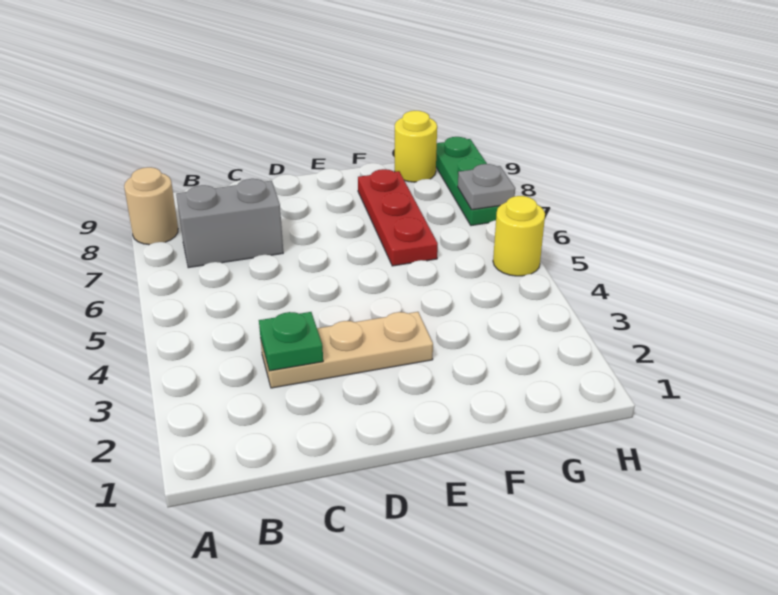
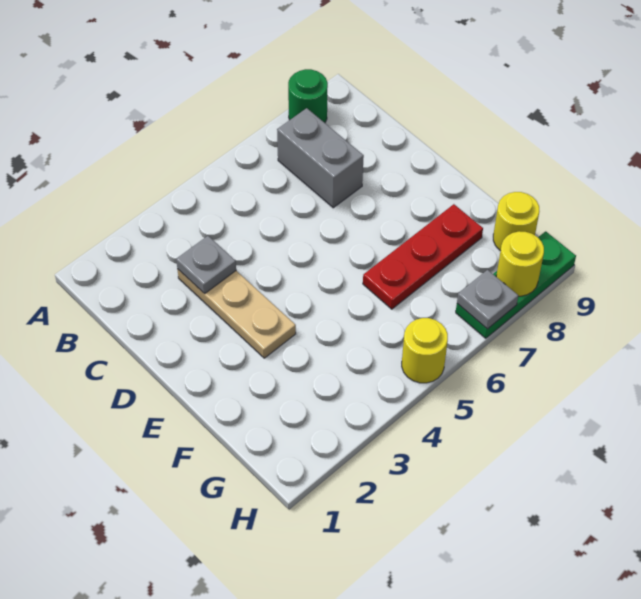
tan 1x1 round brick [124,167,178,245] -> green 1x1 round brick [288,69,328,123]
green 1x1 plate [259,312,323,371] -> grey 1x1 plate [176,236,236,294]
none -> yellow 1x1 round brick [496,231,544,296]

